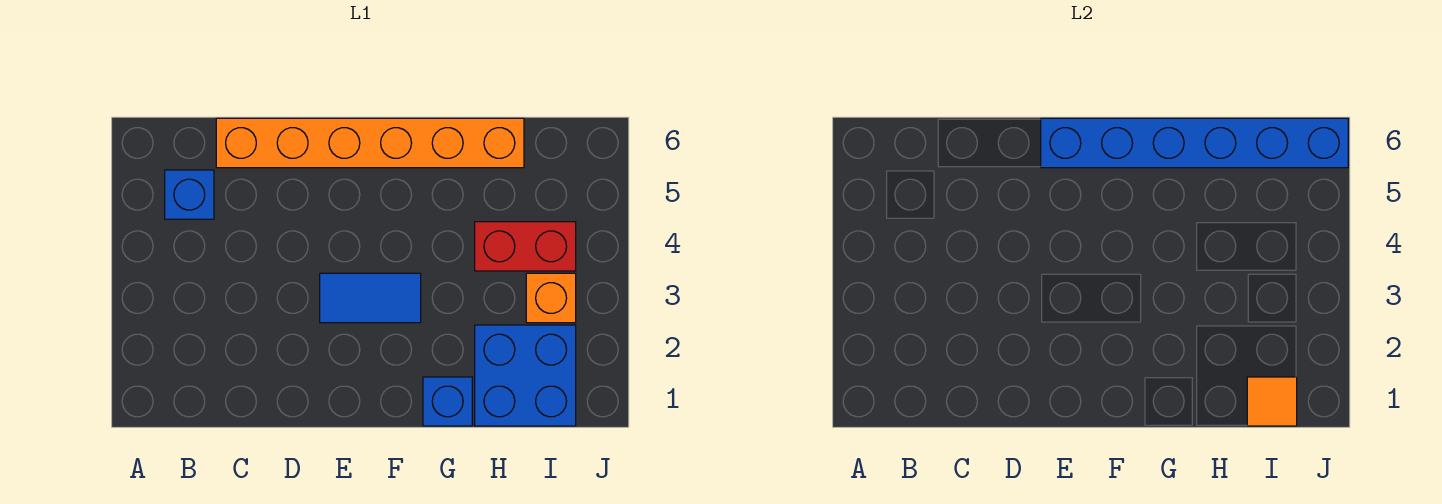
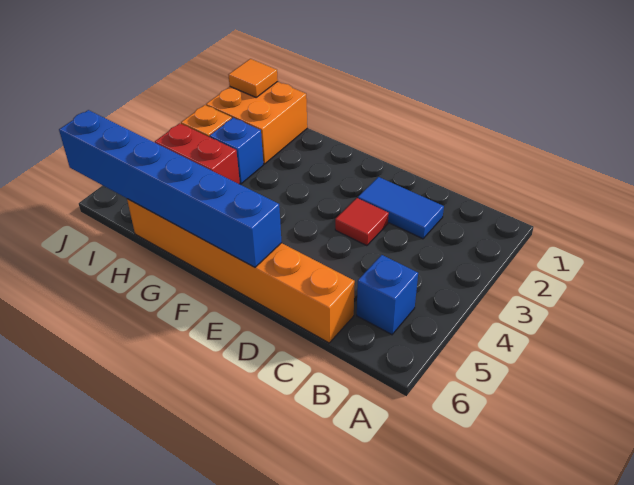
none -> red 1x1 tile [335,198,389,246]
blue 1x2 tile [320,273,421,323] -> blue 1x2 tile moved to [358,177,444,239]
blue 1x1 brick [423,377,472,426] -> blue 1x1 brick moved to [210,118,263,184]
blue 2x2 brick [475,325,576,426] -> orange 2x2 brick [206,82,307,164]

